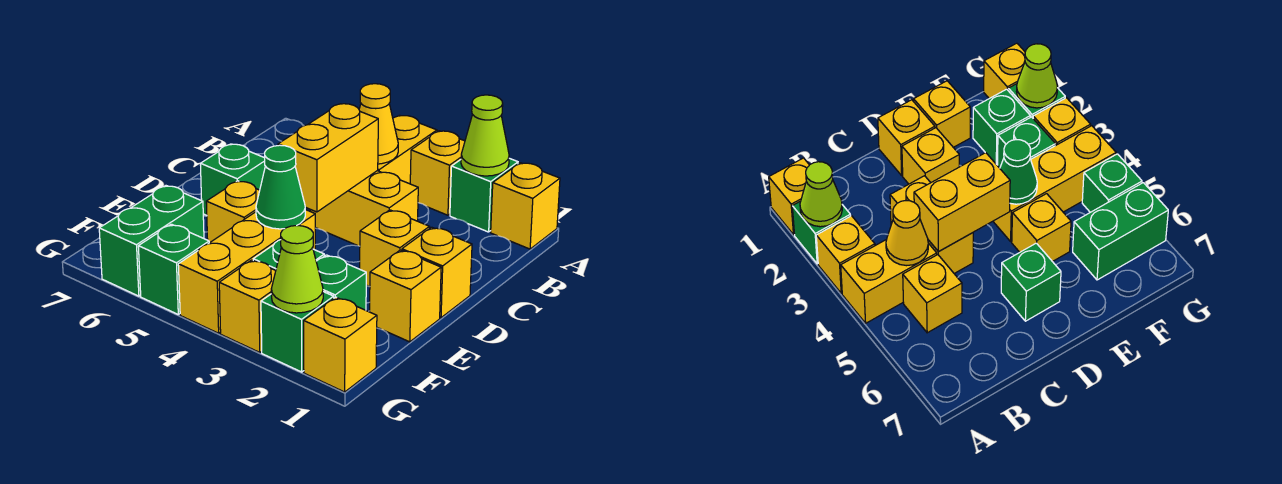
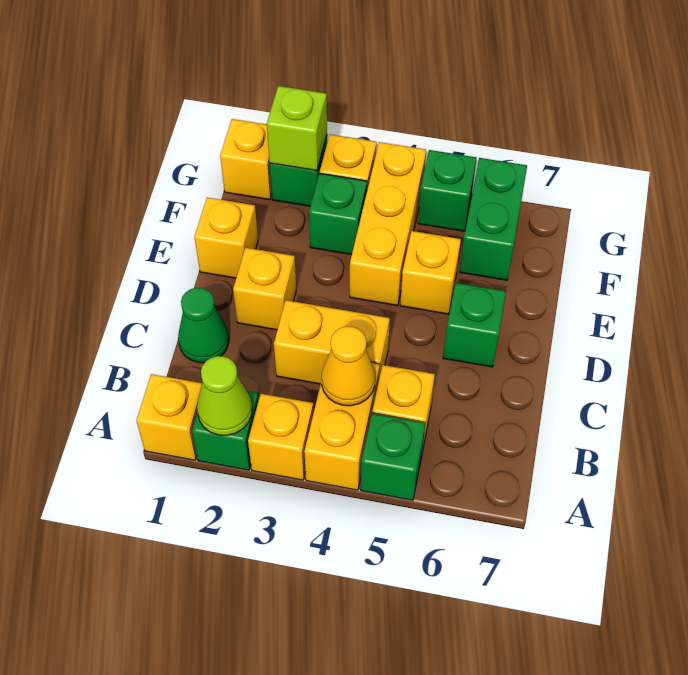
yellow 1x2 brick [278,104,378,212] -> none
yellow 1x1 brick [402,227,472,318] -> none
green 1x1 cone [256,145,305,229] -> green 1x1 cone moved to [178,288,229,363]
green 1x1 brick [316,255,366,310] -> green 1x1 brick moved to [361,413,425,500]
lime 1x1 cone [271,226,323,313] -> lime 1x1 brick [267,86,327,171]

